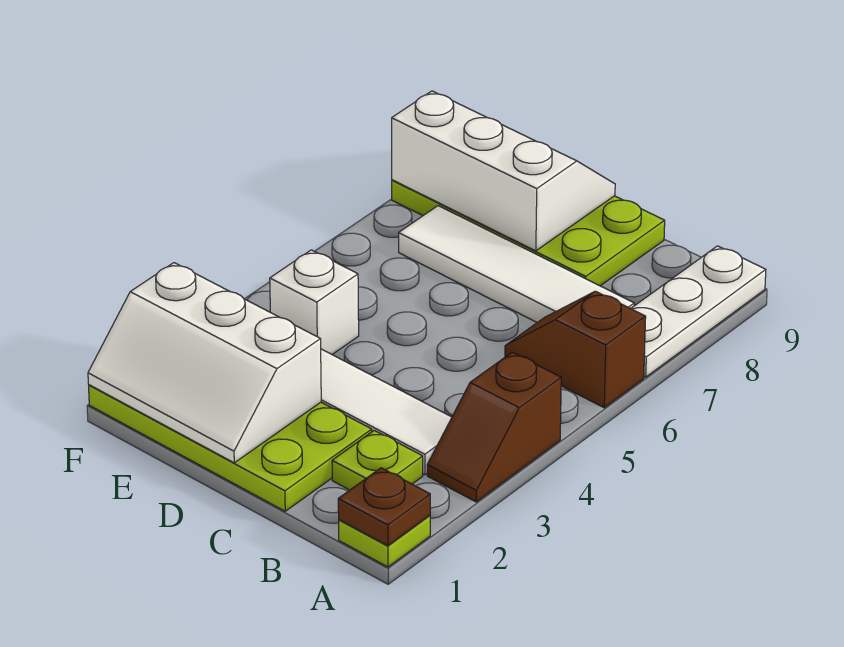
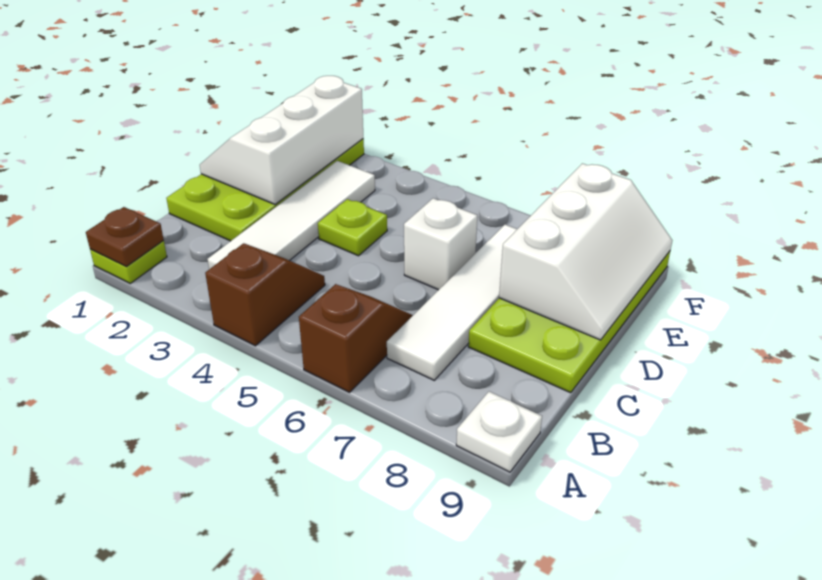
brown 1x2 slope [427,352,561,502] -> brown 1x2 slope turned to [205,243,325,346]
white 1x3 plate [631,246,766,377] -> white 1x1 plate [456,392,542,472]
lime 1x1 plate [332,430,423,490] -> lime 1x1 plate moved to [318,199,387,256]
white 1x1 brick [270,250,359,354] -> white 1x1 brick moved to [404,198,477,290]

